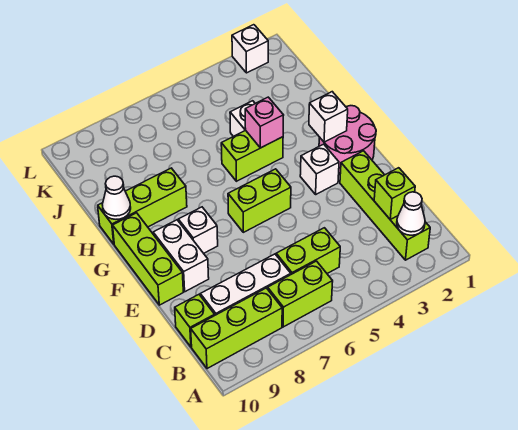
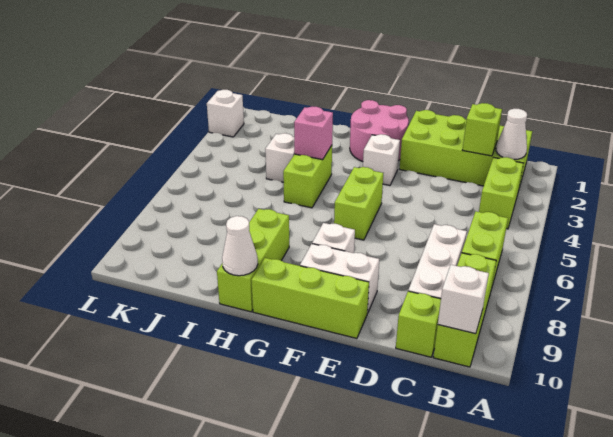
lime 1x4 brick [340,151,430,260] -> lime 2x4 brick [399,110,532,188]
lime 1x2 brick [276,228,340,274] -> lime 1x2 brick moved to [479,157,523,229]
white 1x1 brick [309,92,348,142] -> white 1x1 brick moved to [438,265,489,334]

